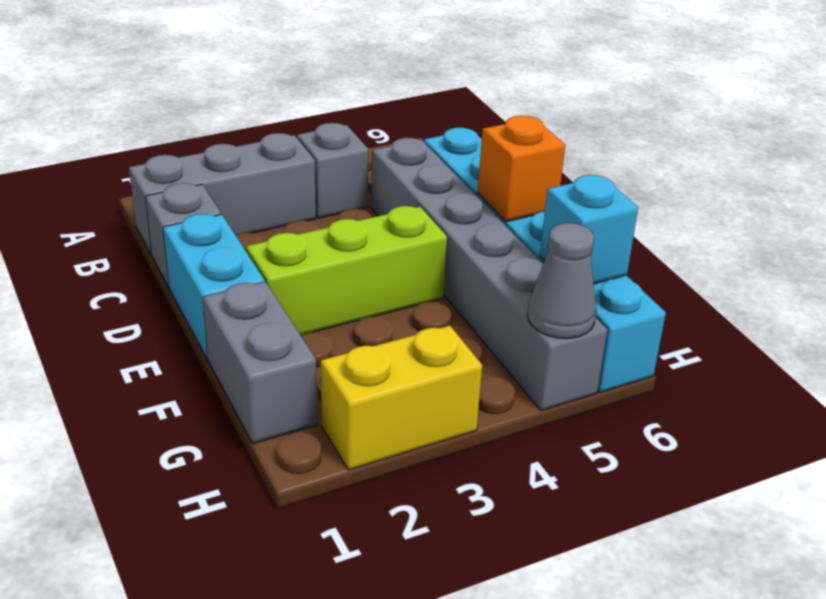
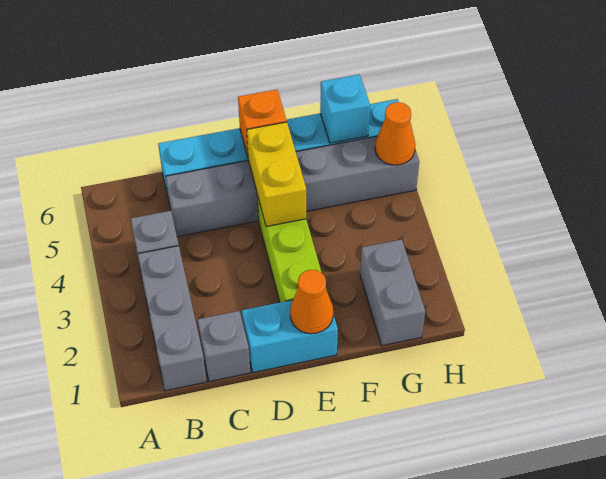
none -> orange 1x1 cone [290,270,333,334]
grey 1x2 brick [203,282,317,444] -> grey 1x2 brick turned to [360,240,425,346]
yellow 1x2 brick [321,326,482,470] -> yellow 1x2 brick moved to [247,122,306,227]
grey 1x1 cone [528,223,596,338] -> orange 1x1 cone [375,102,415,165]

